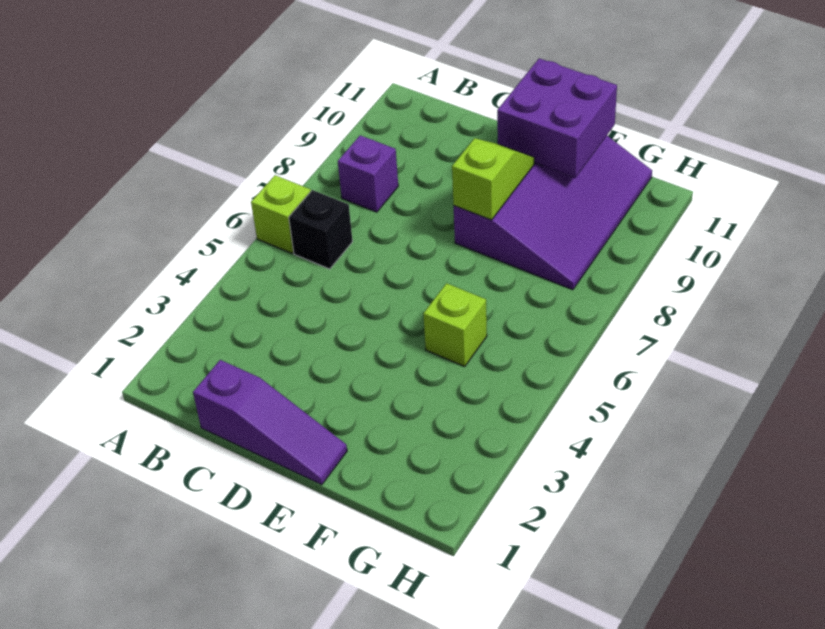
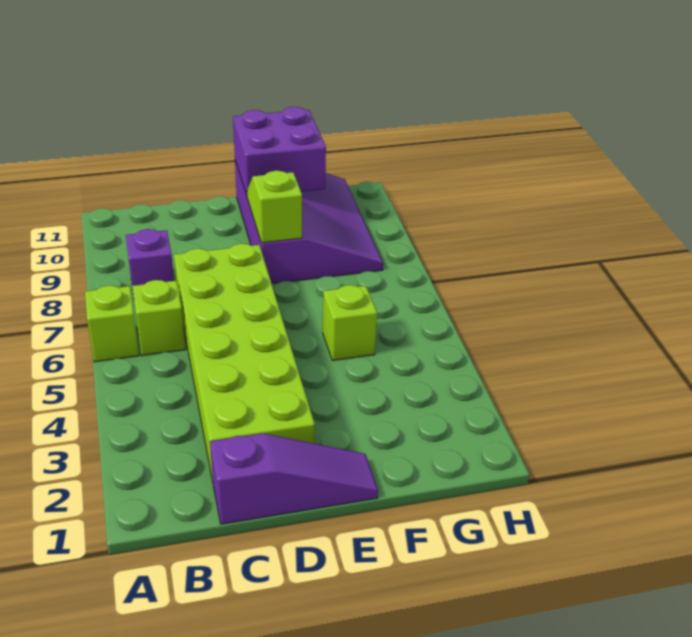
black 1x1 brick [289,190,353,269] -> lime 1x1 brick [132,280,186,356]
none -> lime 2x6 brick [174,244,315,481]

